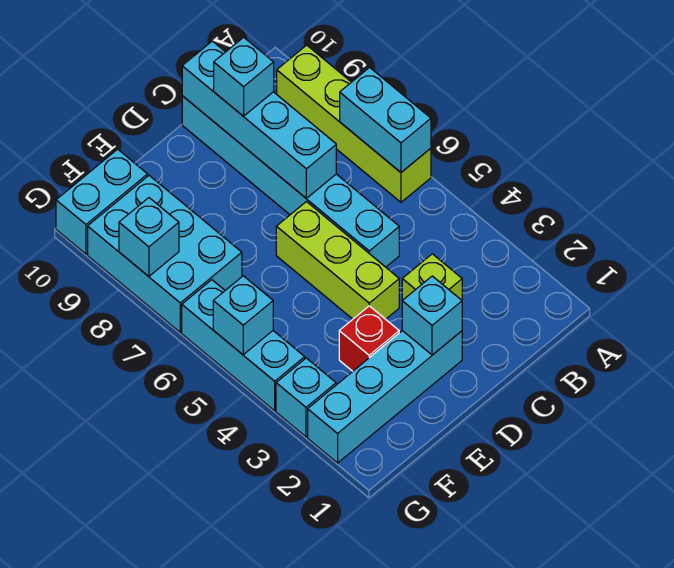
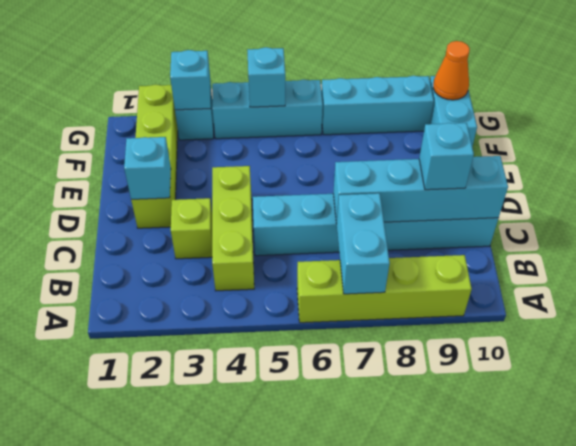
cyan 1x2 brick [340,67,431,172] -> cyan 1x2 brick turned to [337,193,390,294]
cyan 1x4 brick [308,331,462,463] -> lime 1x4 brick [131,85,178,228]
lime 1x3 brick [276,202,399,319] -> lime 1x3 brick turned to [212,166,254,291]
red 1x1 brick [339,306,399,371] -> none
cyan 2x3 brick [88,176,242,332] -> cyan 1x3 brick [321,76,434,135]
cyan 1x1 brick [119,198,179,276] -> cyan 1x1 brick moved to [170,50,211,110]
none -> orange 1x1 cone [433,41,470,100]

